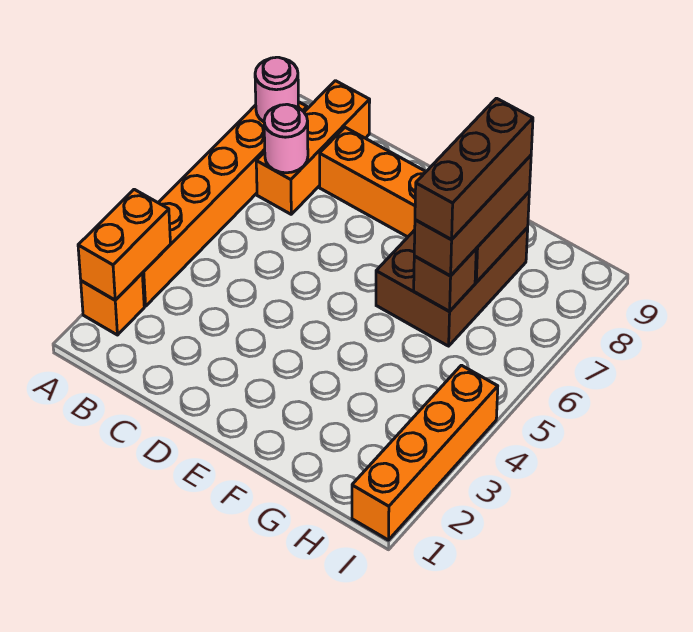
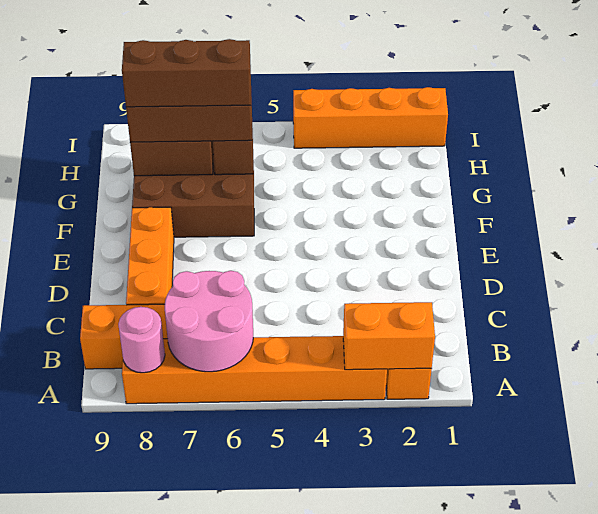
pink 1x1 round brick [264,104,308,173] -> pink 2x2 round brick [165,271,253,372]

